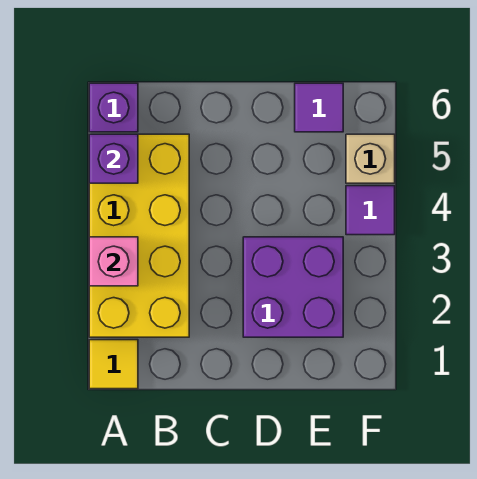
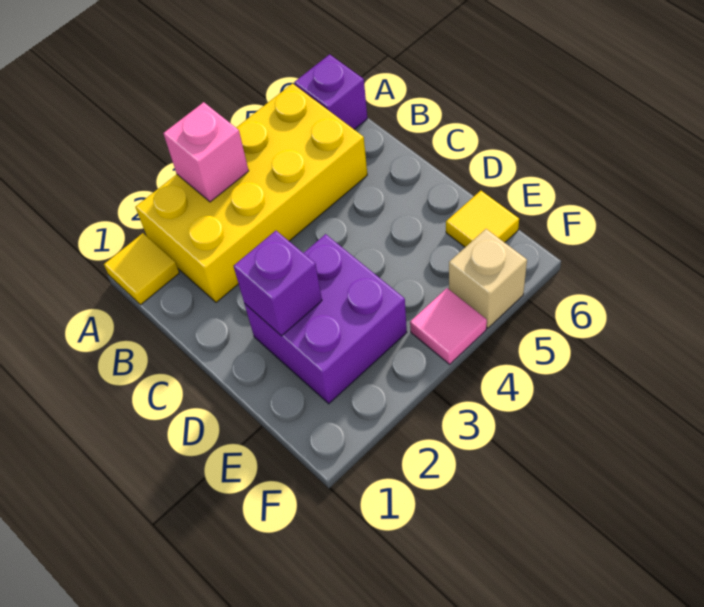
purple 1x1 brick [89,134,138,183] -> purple 1x1 brick moved to [234,231,322,336]
purple 1x1 tile [295,83,343,132] -> yellow 1x1 tile [446,191,519,247]
purple 1x1 tile [346,186,395,235] -> pink 1x1 tile [410,288,487,364]

